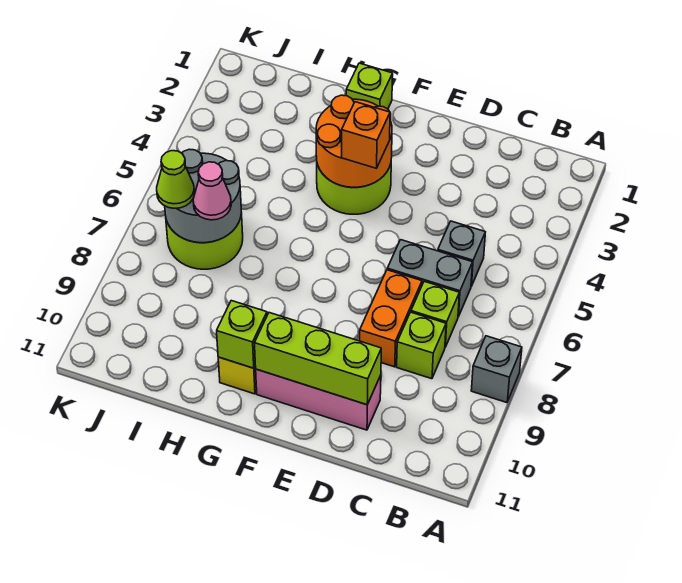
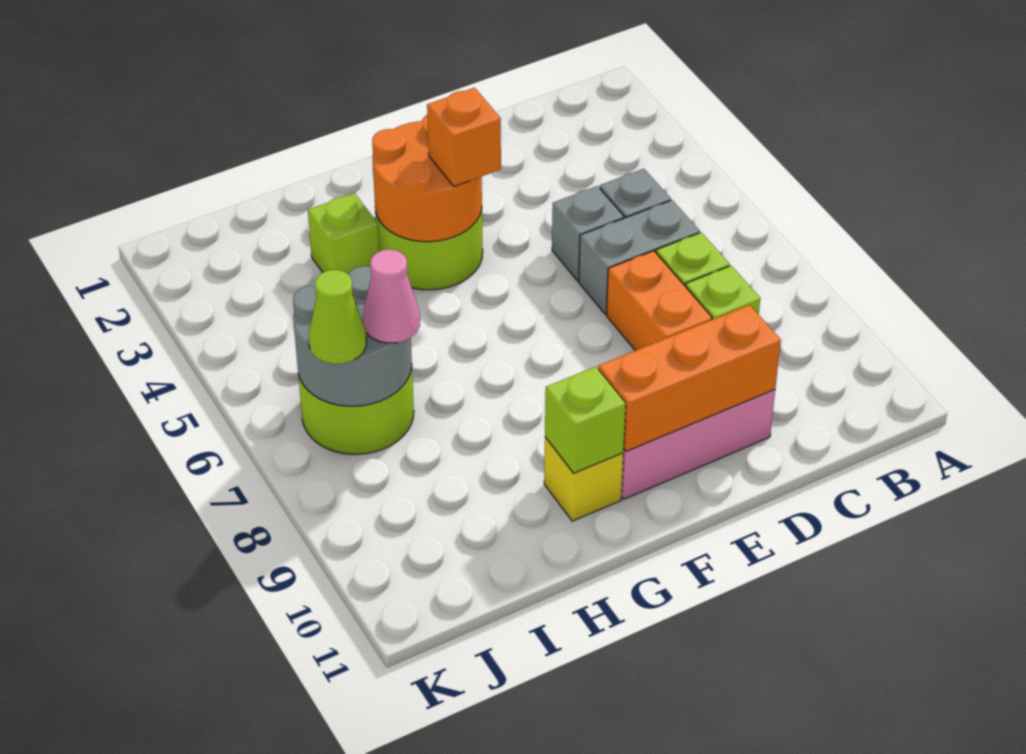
grey 1x1 brick [471,336,522,403] -> grey 1x1 brick moved to [552,186,624,281]
lime 1x3 brick [255,313,381,405] -> orange 1x3 brick [598,305,781,451]
lime 1x1 brick [346,63,393,109] -> lime 1x1 brick moved to [308,193,379,274]

